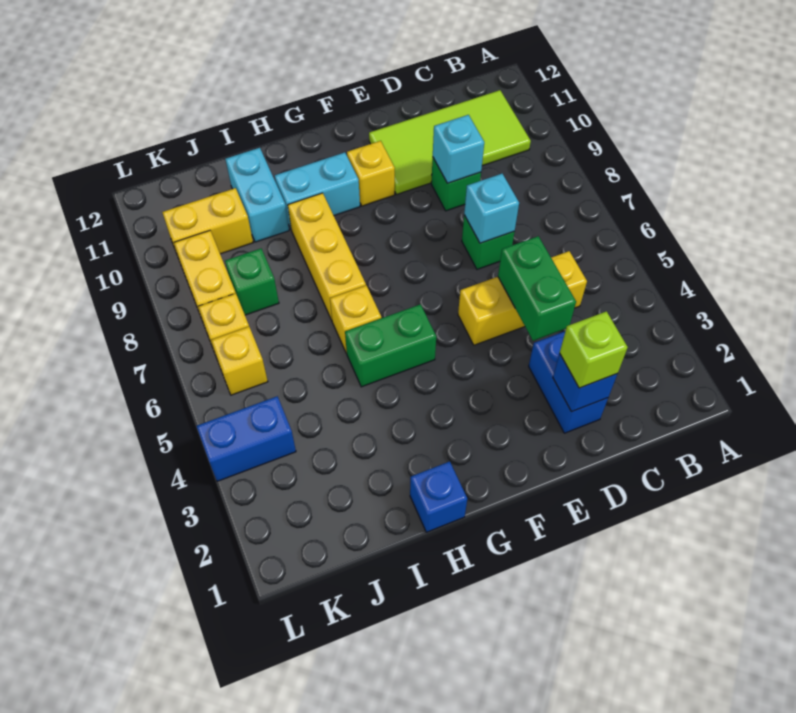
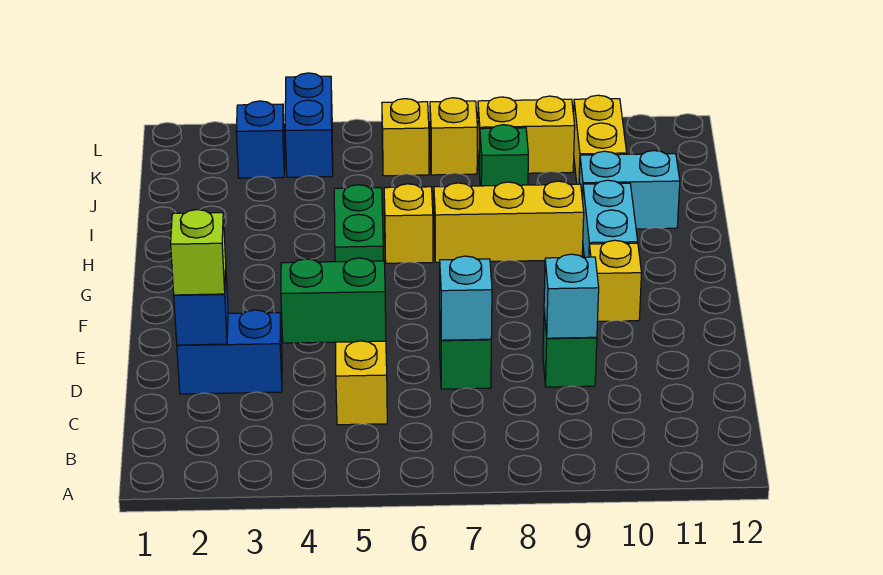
lime 2x4 tile [369,90,531,195] -> none
blue 1x1 brick [410,461,467,532] -> blue 1x1 brick moved to [236,101,285,178]

